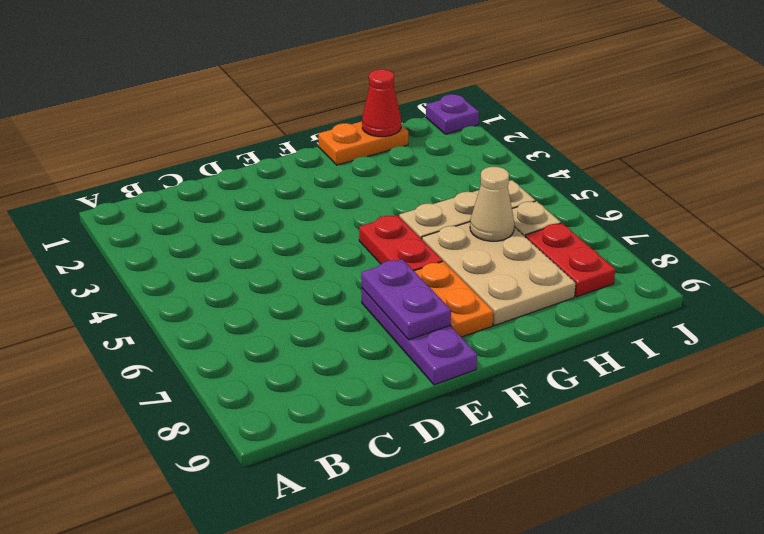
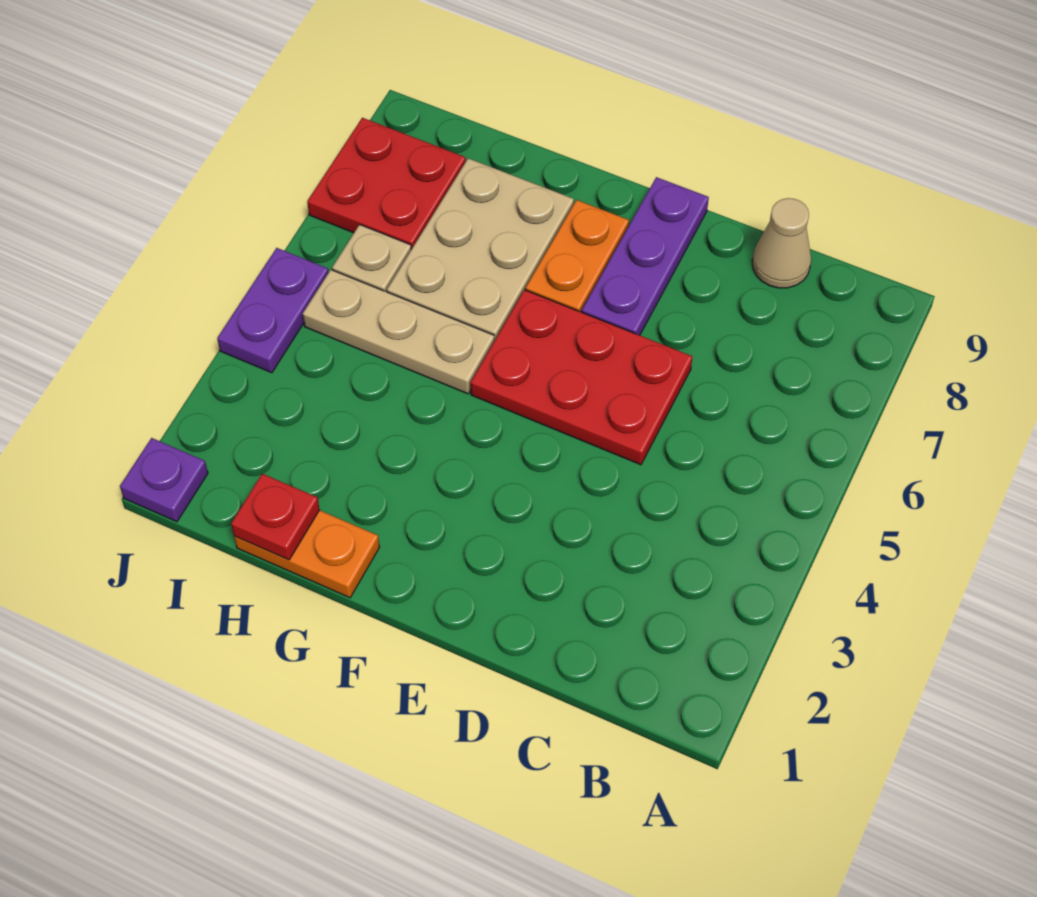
purple 1x2 plate [361,259,451,340] -> purple 1x2 plate moved to [217,248,329,373]
red 1x2 plate [359,215,443,271] -> red 2x3 plate [471,290,692,465]
red 1x1 cone [362,69,401,137] -> red 1x1 plate [231,474,320,560]
tan 1x1 cone [470,167,514,241] -> tan 1x1 cone moved to [752,198,811,288]
red 1x2 plate [525,223,615,297] -> red 2x2 plate [307,118,466,249]

